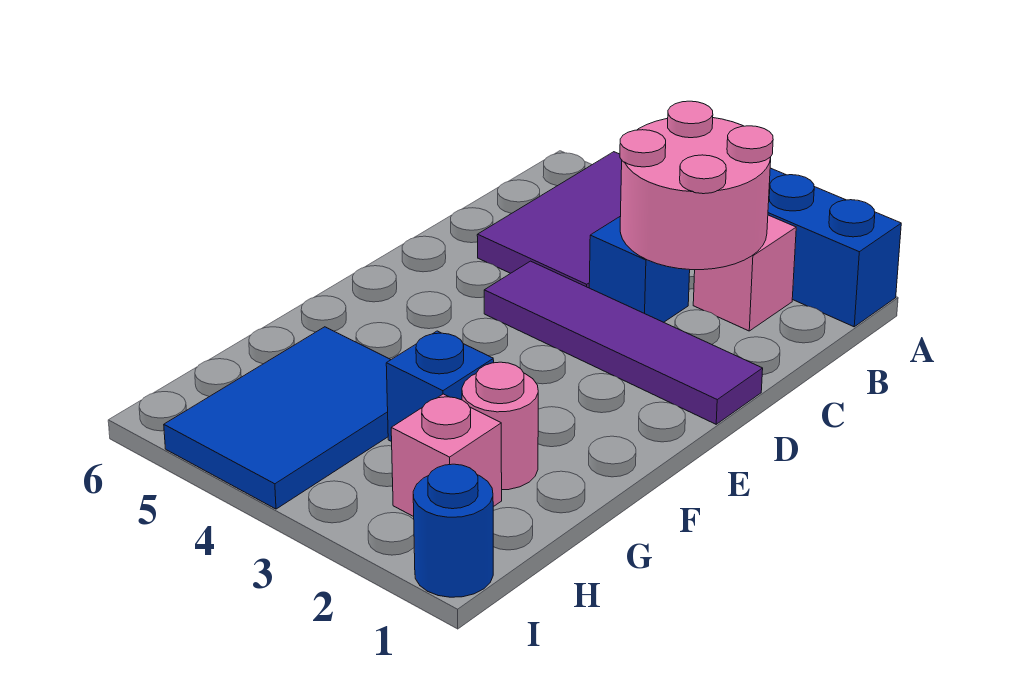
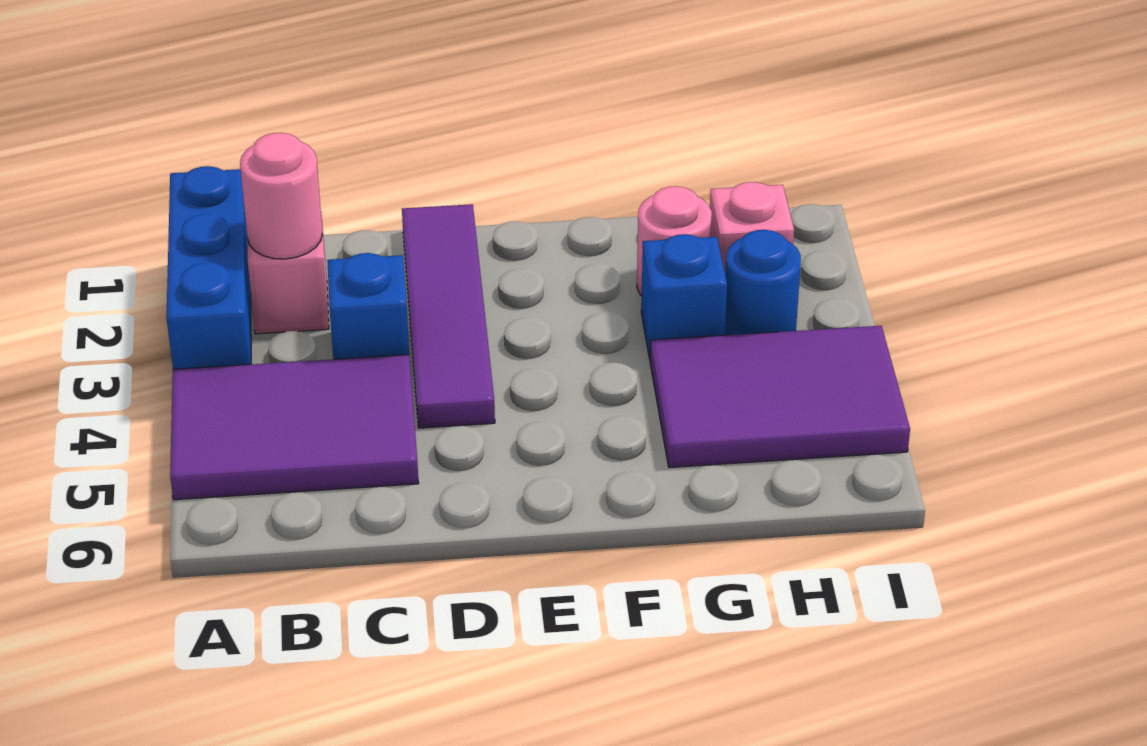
pink 2x2 round brick [620,101,773,270] -> pink 1x1 round brick [240,133,322,259]
blue 2x3 tile [164,327,391,509] -> purple 2x3 tile [650,326,910,468]
blue 1x1 round brick [413,464,493,597] -> blue 1x1 round brick moved to [725,230,801,335]

